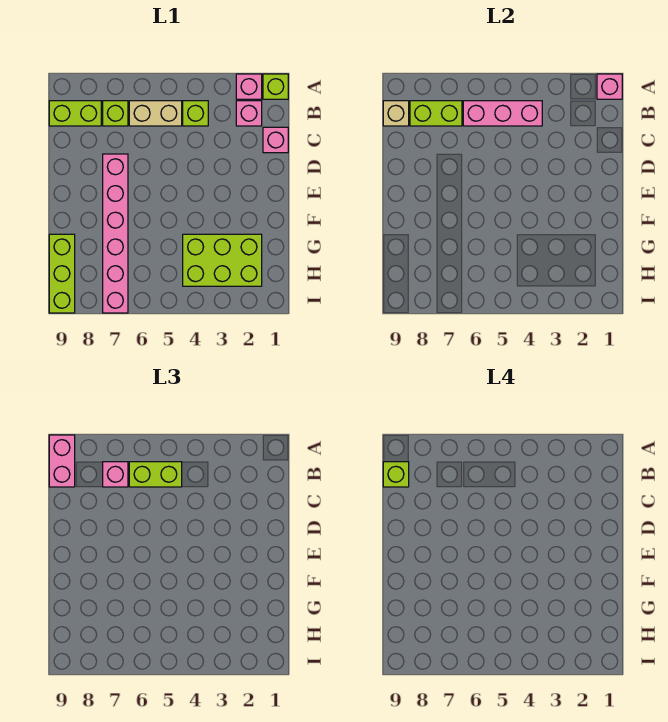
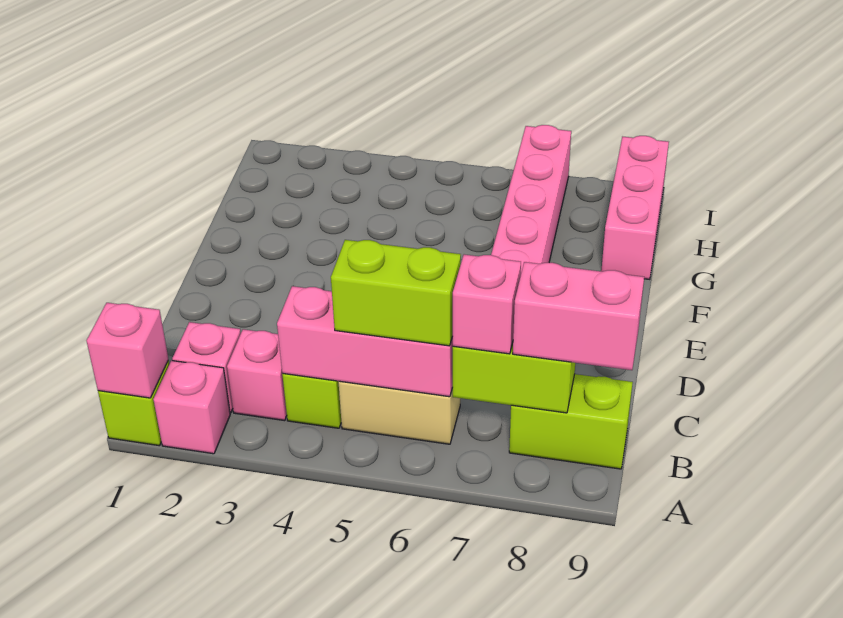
pink 1x2 brick [49,435,75,487] -> pink 1x2 brick turned to [513,262,644,370]
lime 1x1 brick [103,101,128,126] -> none
tan 1x1 brick [383,101,409,126] -> none
lime 1x1 brick [383,462,409,487] -> none
pink 1x1 brick [263,127,288,153] -> pink 1x1 brick moved to [227,329,287,421]
lime 2x3 brick [183,234,262,286] -> none
lime 1x3 brick [49,234,75,313] -> pink 1x3 brick [601,136,669,279]

